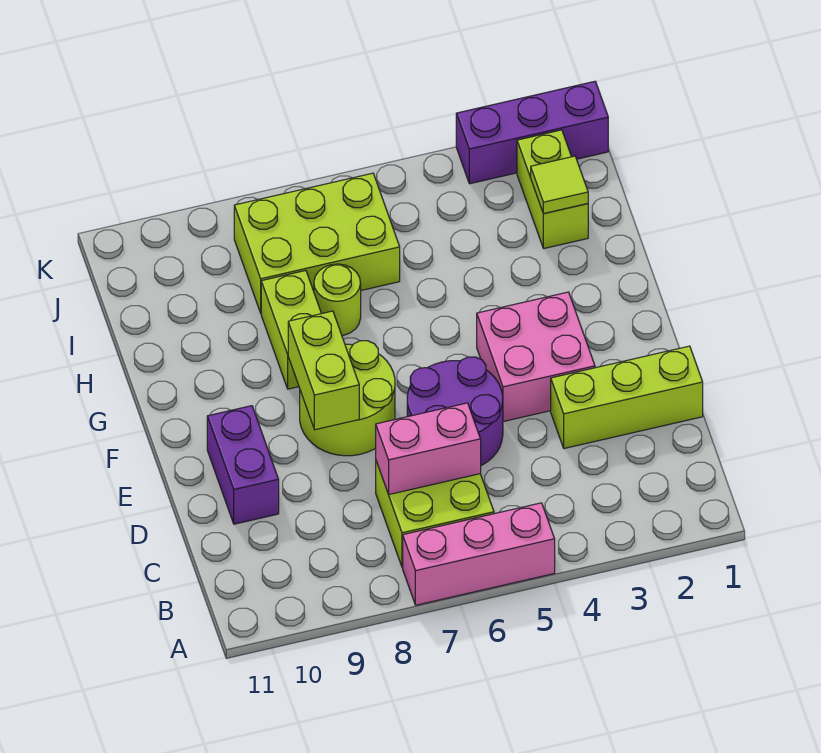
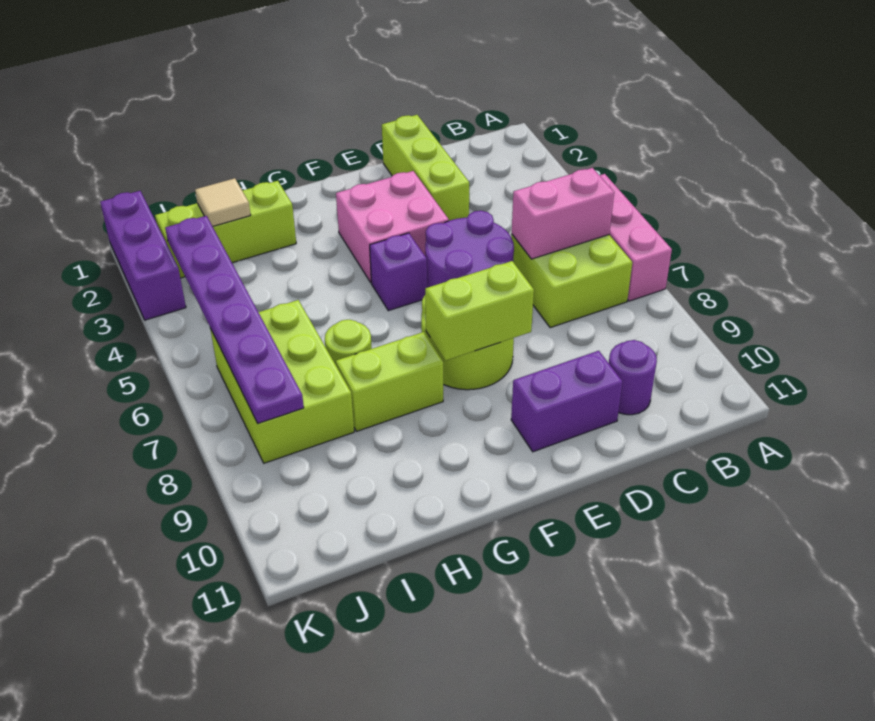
pink 1x2 brick [376,403,481,494] -> pink 1x2 brick turned to [512,168,614,259]
none -> purple 1x1 round brick [609,340,657,415]
none -> purple 1x1 brick [370,233,427,311]
lime 1x2 brick [517,130,588,248] -> lime 1x3 brick [155,181,296,278]
lime 1x1 tile [531,156,588,214] -> tan 1x1 tile [195,178,251,226]
none -> purple 1x6 plate [165,216,304,423]

